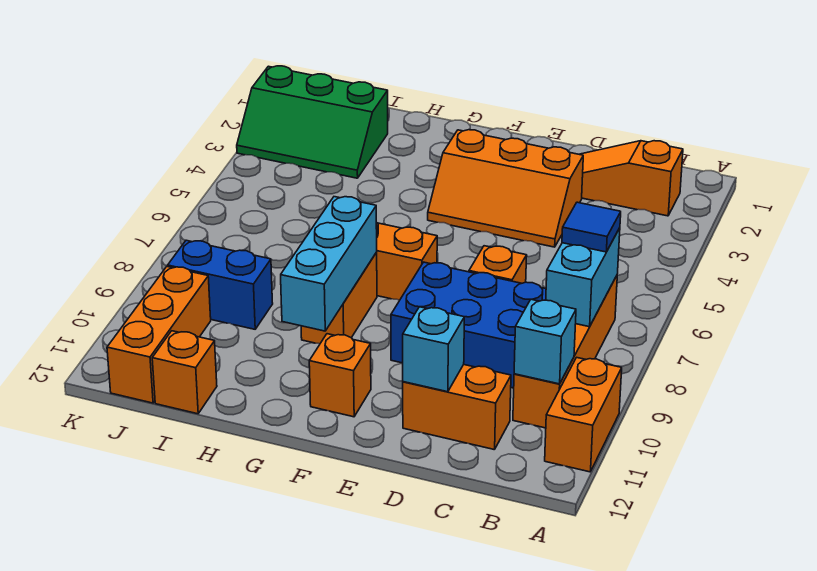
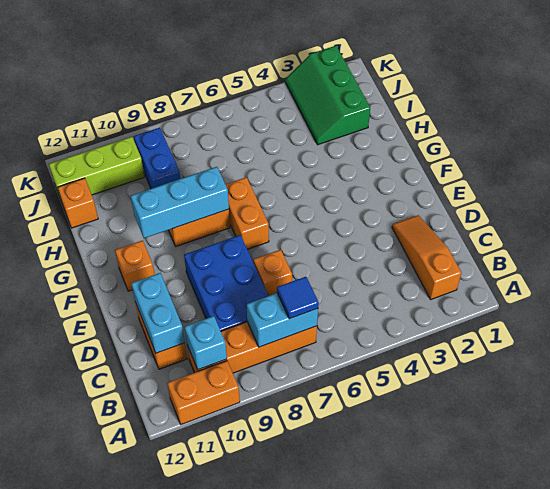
orange 2x3 slope [428,130,583,247] -> none
cyan 1x1 brick [403,307,464,392] -> cyan 1x2 brick [131,273,185,353]
orange 1x3 brick [107,266,211,403] -> lime 1x3 brick [49,137,144,202]

